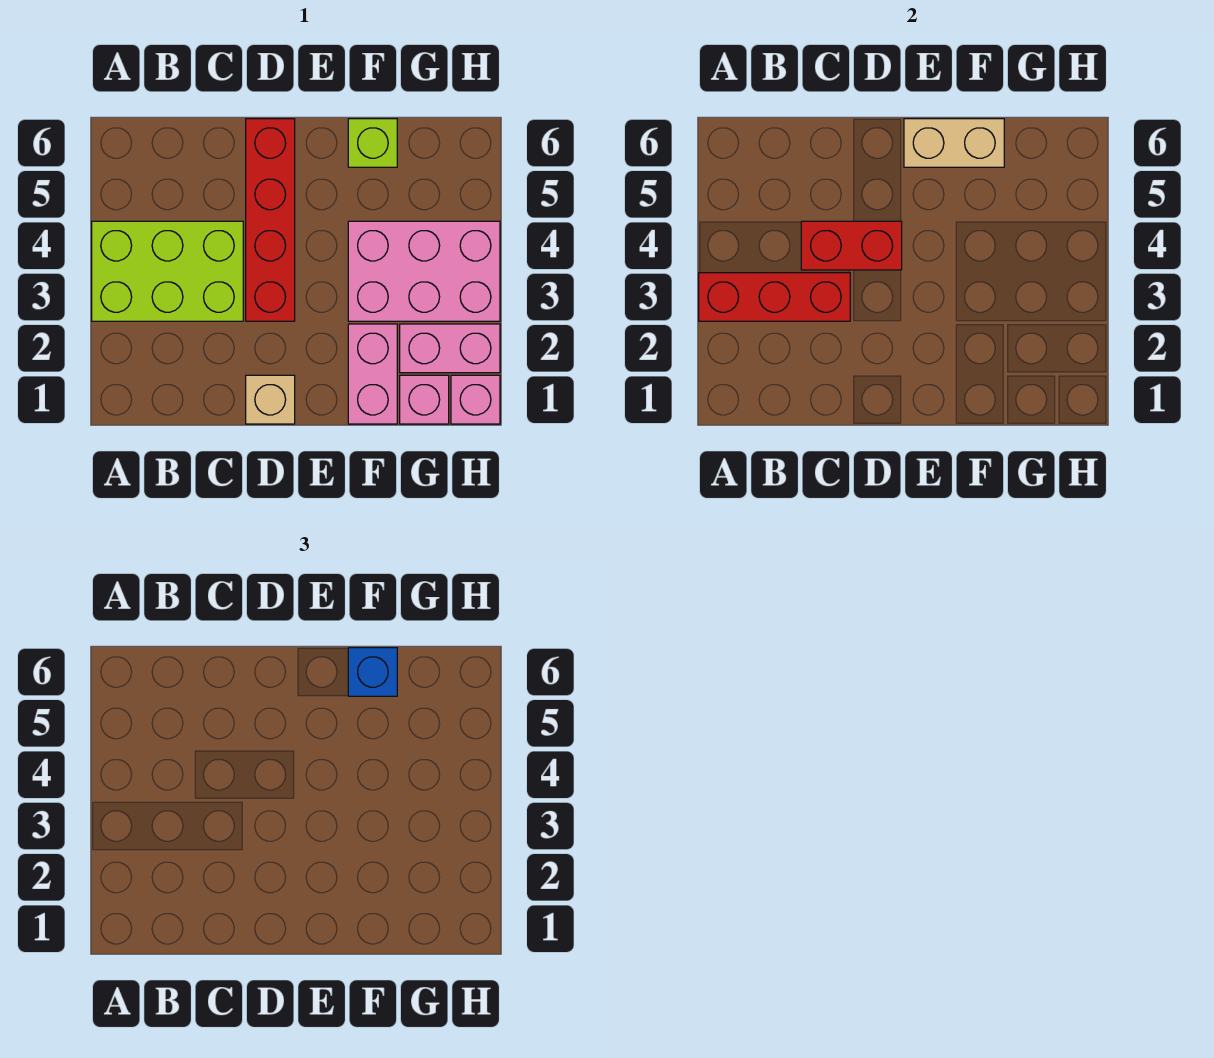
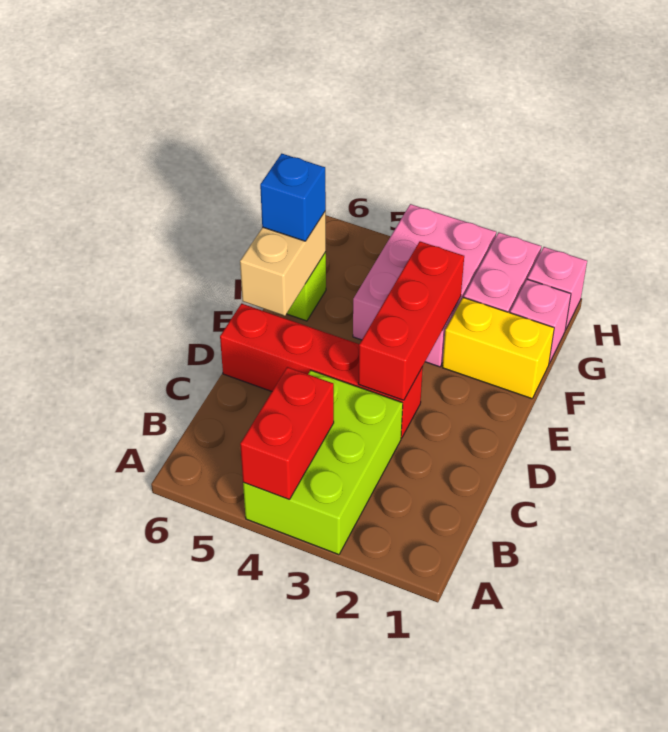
red 1x3 brick [699,273,850,321] -> red 1x3 brick moved to [358,241,464,400]
red 1x2 brick [801,221,902,270] -> red 1x2 brick moved to [240,367,334,500]
tan 1x1 brick [246,375,295,424] -> none
pink 1x2 brick [348,324,397,424] -> yellow 1x2 brick [442,297,554,399]

